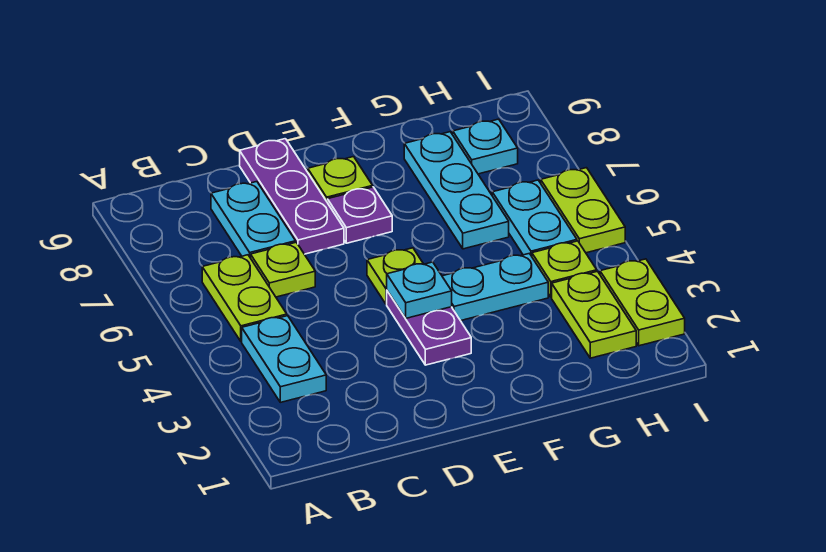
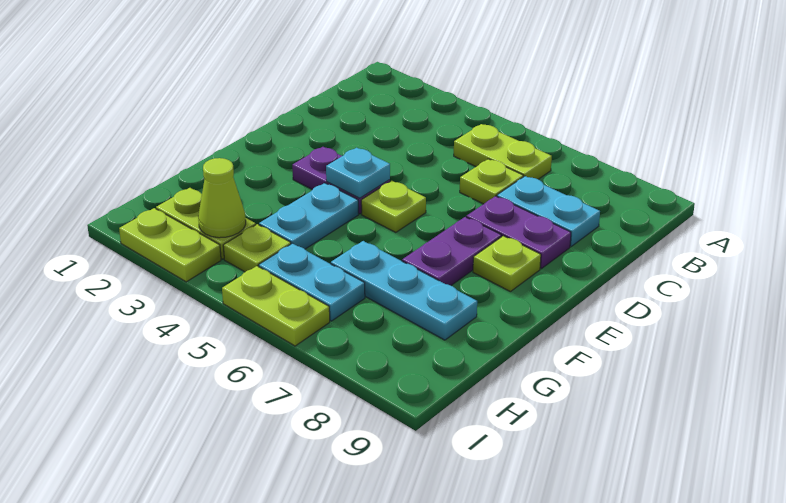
cyan 1x2 plate [242,316,326,402] -> none
purple 1x3 plate [240,139,344,254] -> purple 1x2 plate [466,196,571,269]
purple 1x1 plate [327,187,392,243] -> purple 1x2 plate [402,217,501,285]
none -> lime 1x1 cone [198,158,246,238]
cyan 1x1 plate [453,119,518,174] -> none

